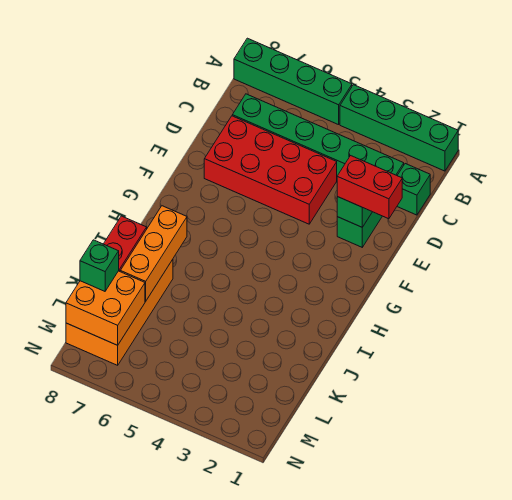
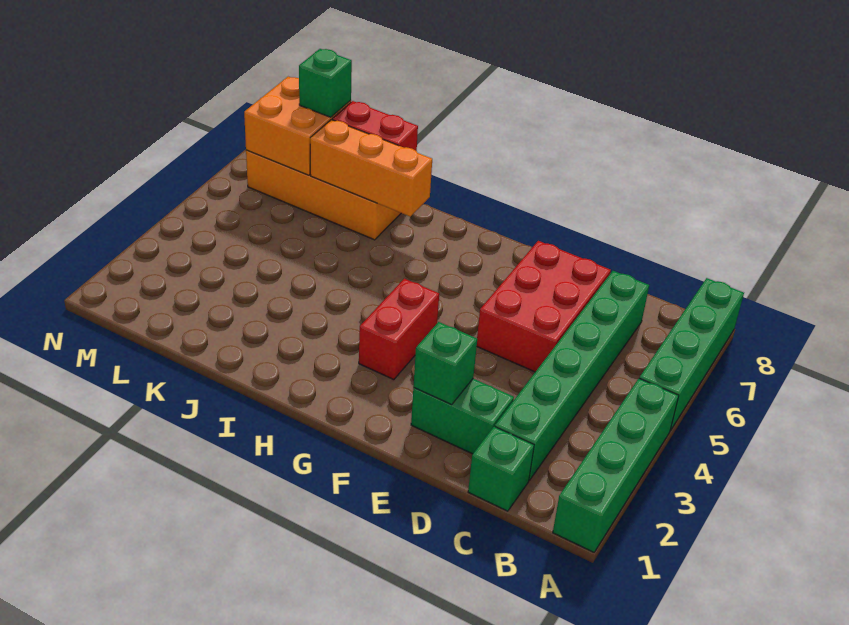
red 2x4 brick [204,116,337,224] -> red 2x3 brick [477,241,611,372]
red 1x2 brick [337,156,402,219] -> red 1x2 brick moved to [359,279,439,380]

